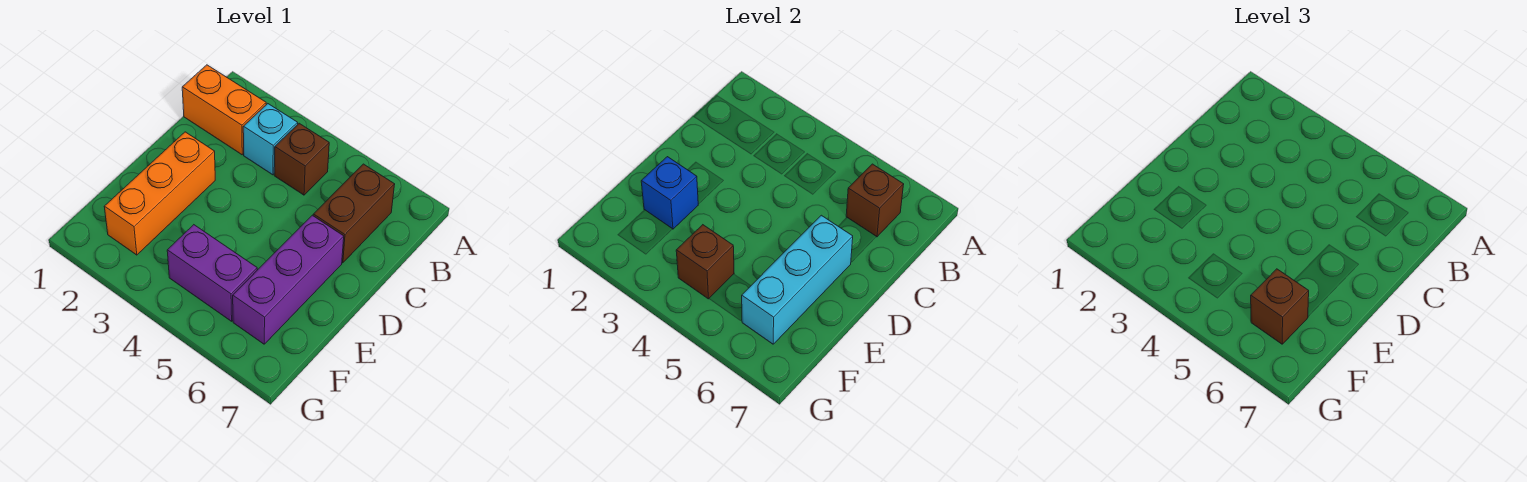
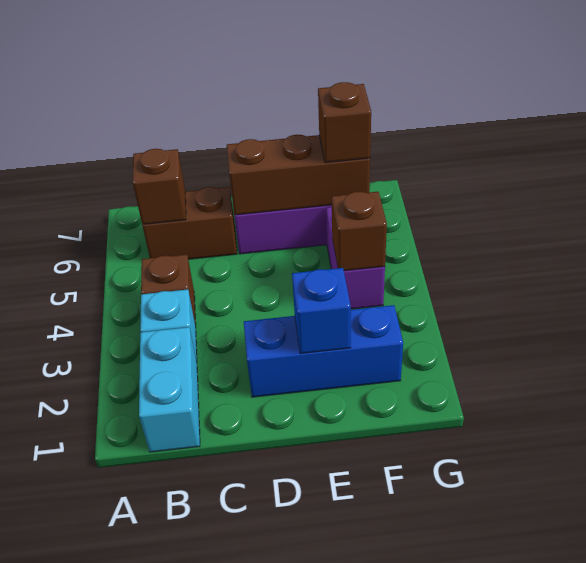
orange 1x2 brick [182,65,266,155] -> cyan 1x2 brick [139,327,200,452]
orange 1x3 brick [104,132,215,255] -> blue 1x3 brick [244,305,403,397]
cyan 1x3 brick [742,215,853,344] -> brown 1x3 brick [227,135,370,215]

